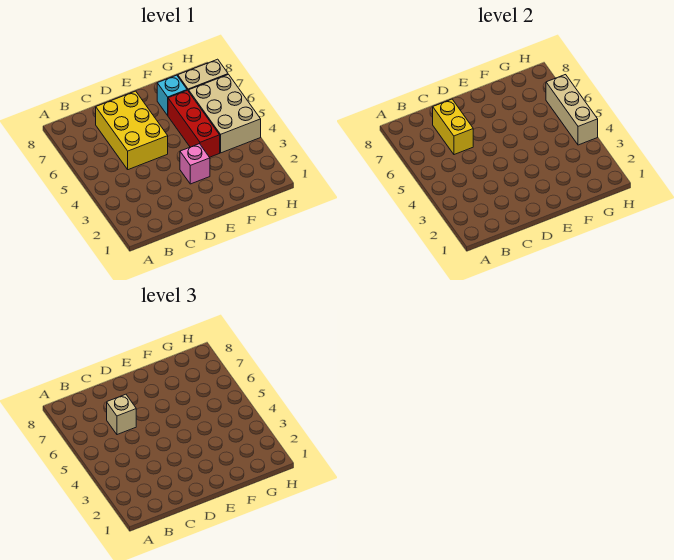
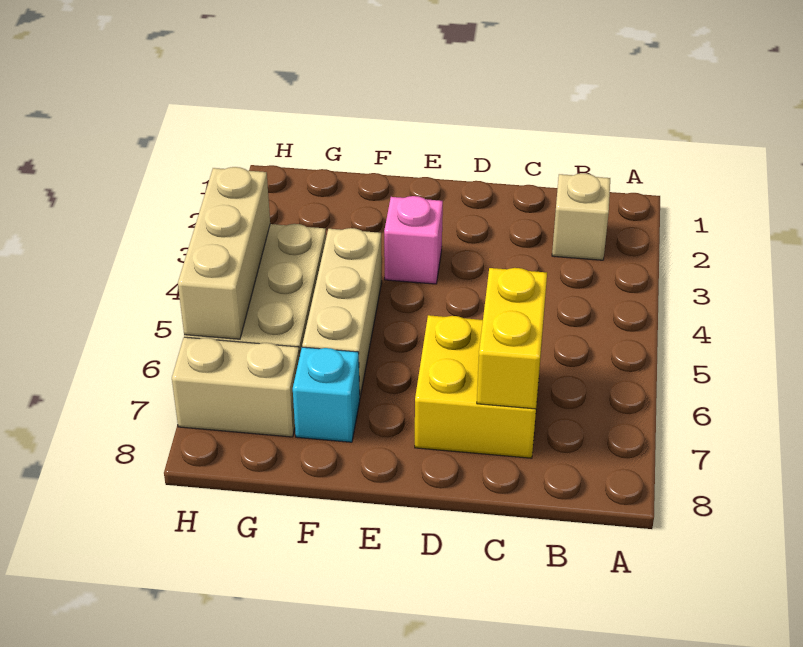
yellow 2x3 brick [96,91,168,170] -> yellow 2x2 brick [415,315,542,458]
tan 1x1 brick [107,394,136,435] -> tan 1x1 brick moved to [552,173,610,260]
red 1x3 brick [168,90,220,157] -> tan 1x3 brick [302,228,382,397]

